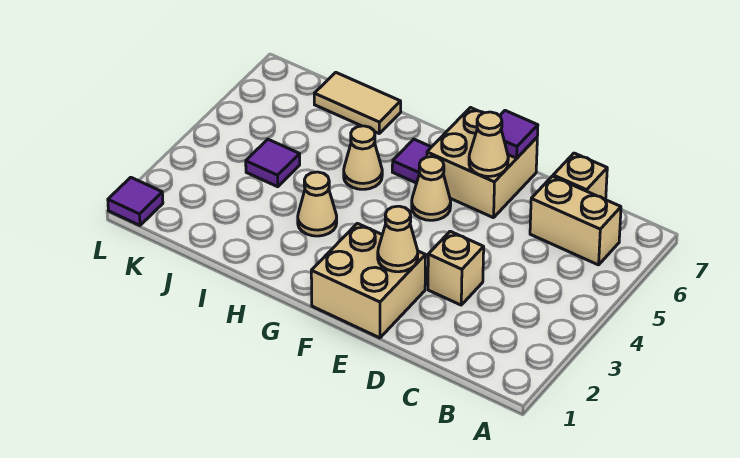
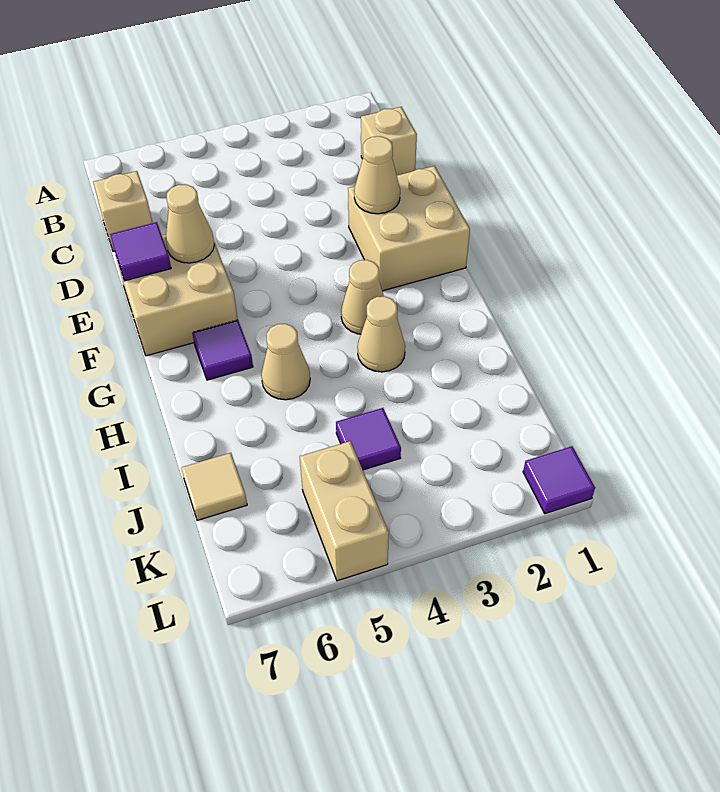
tan 1x2 brick [530,176,621,265] -> tan 1x2 brick moved to [300,441,389,581]
tan 1x1 brick [428,231,484,305] -> tan 1x1 brick moved to [361,107,417,175]
tan 1x1 cone [412,157,451,220] -> tan 1x1 cone moved to [341,260,384,334]
tan 1x2 tile [314,72,401,133] -> tan 1x1 tile [181,453,247,521]

